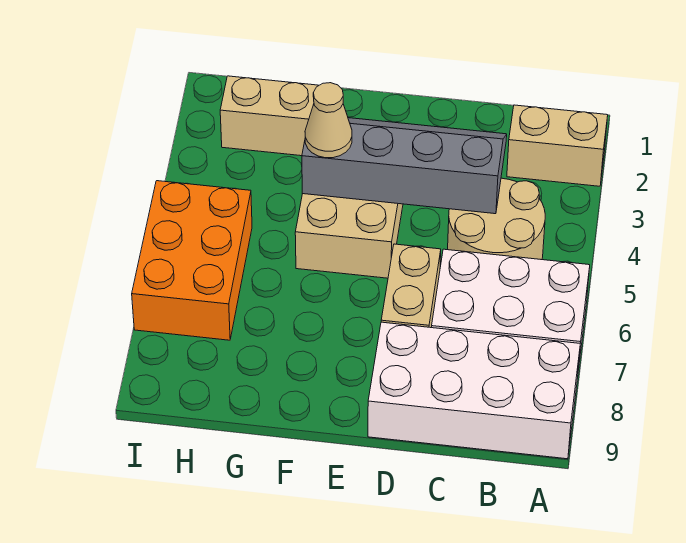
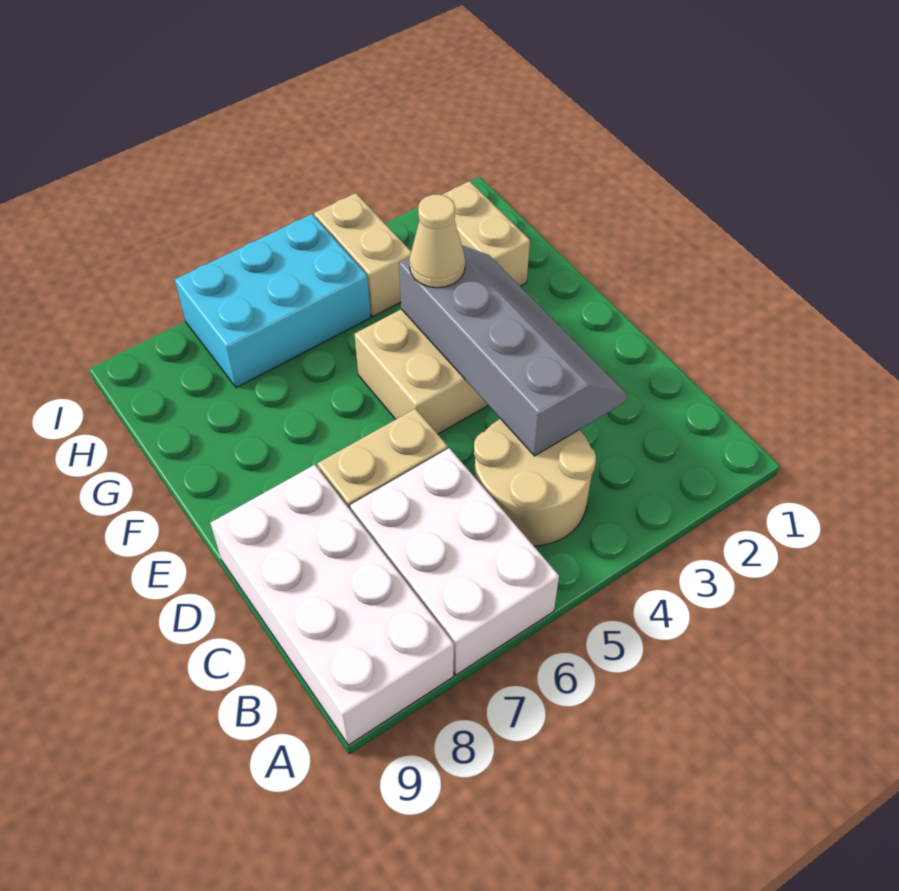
tan 1x2 brick [507,105,608,186] -> tan 1x2 brick moved to [314,193,411,317]
orange 2x3 brick [132,181,252,340] -> cyan 2x3 brick [175,214,371,388]

